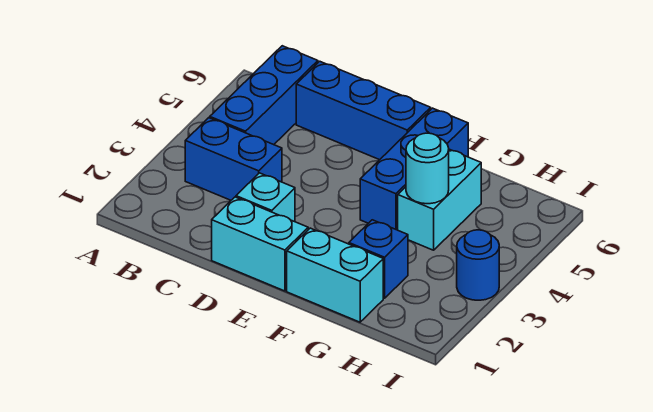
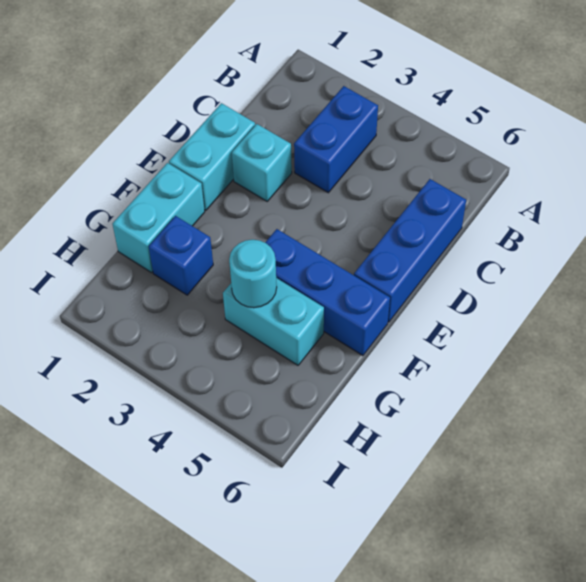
blue 1x3 brick [210,46,318,145] -> none
blue 1x1 round brick [457,230,499,300] -> none

